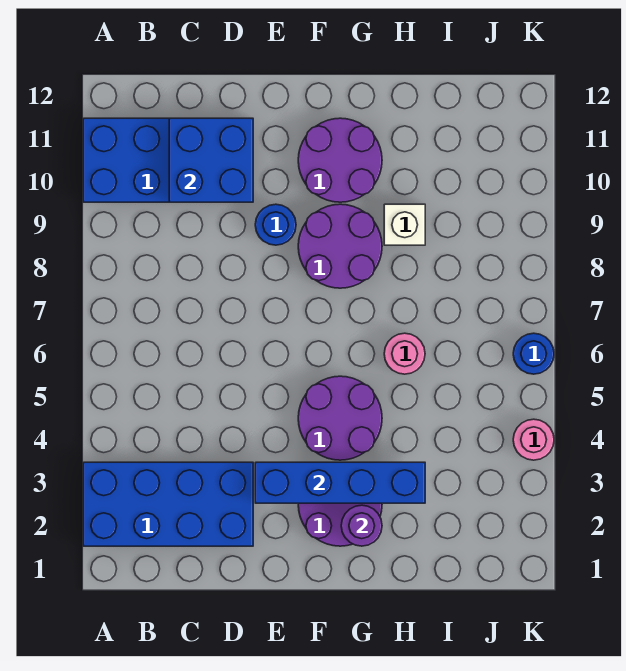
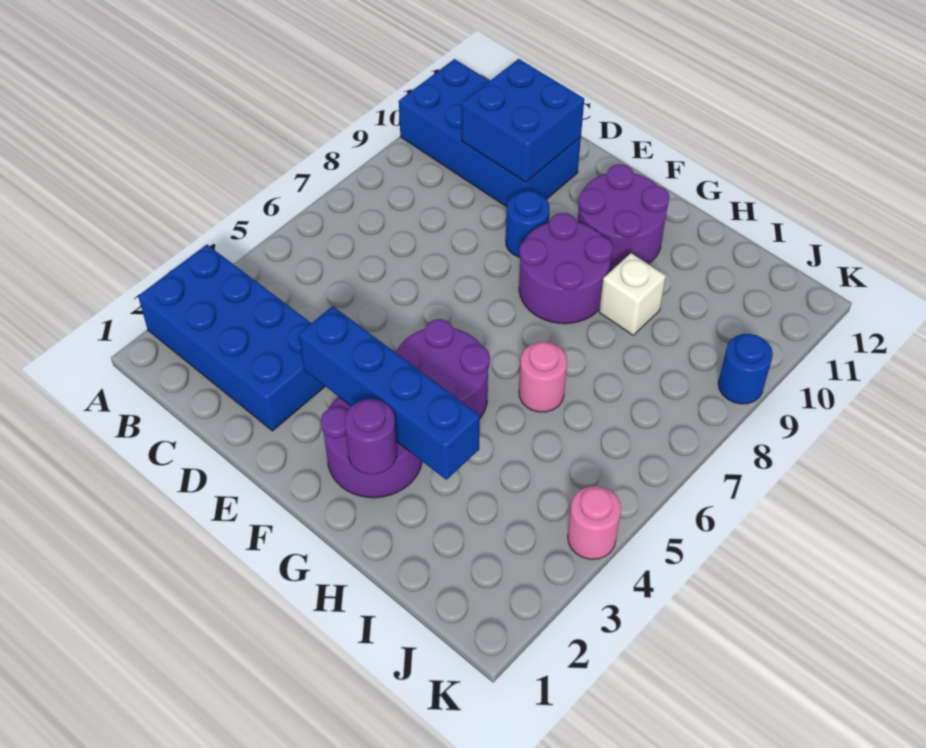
blue 1x1 round brick [513,333,554,374] -> blue 1x1 round brick moved to [718,334,773,404]

